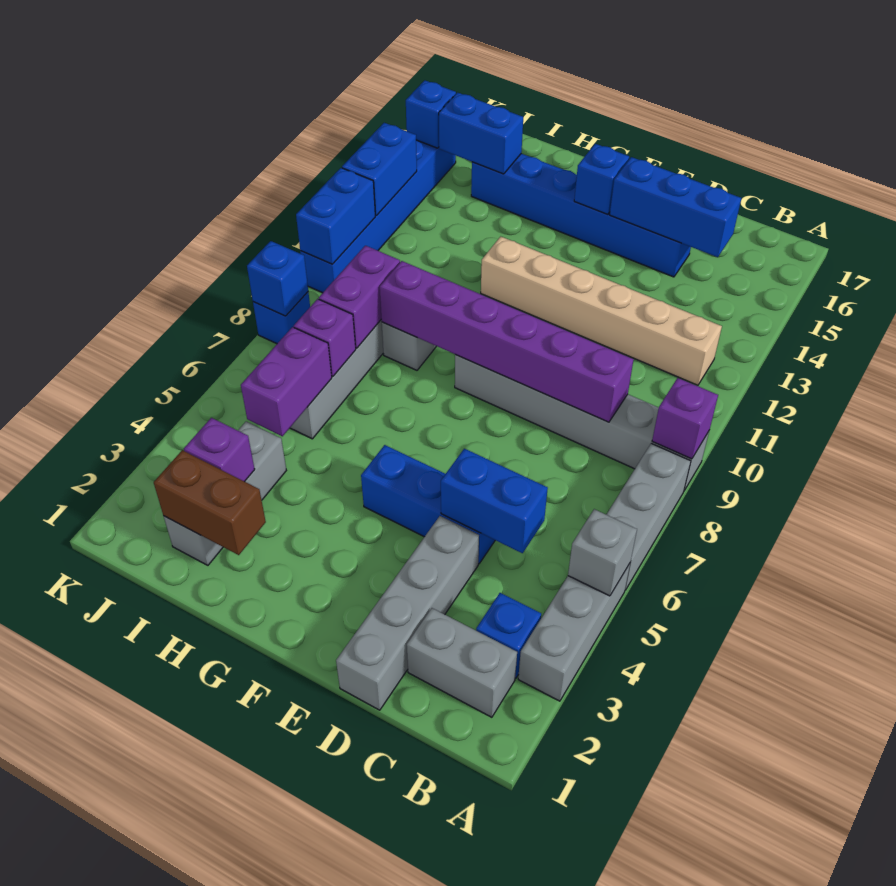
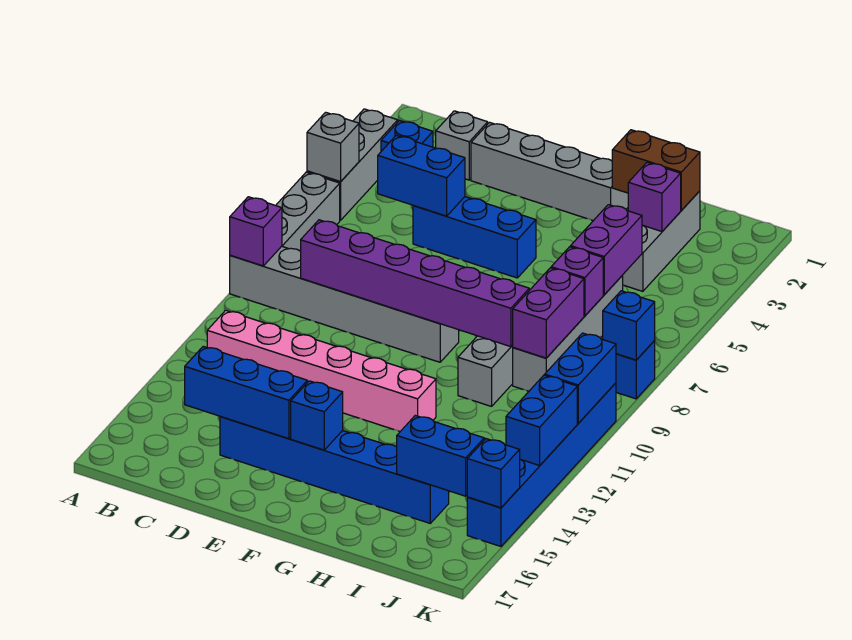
grey 1x2 brick [407,608,517,717] -> grey 1x1 brick [436,111,488,180]
tan 1x6 brick [481,237,722,385] -> pink 1x6 brick [207,310,436,431]
grey 1x4 brick [336,516,479,710] -> grey 1x4 brick turned to [471,122,628,221]

